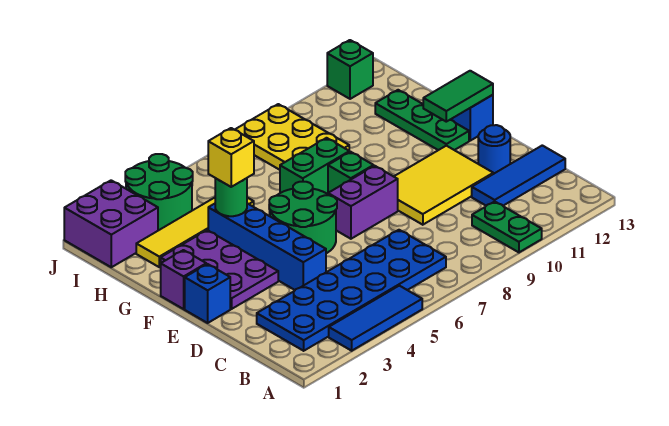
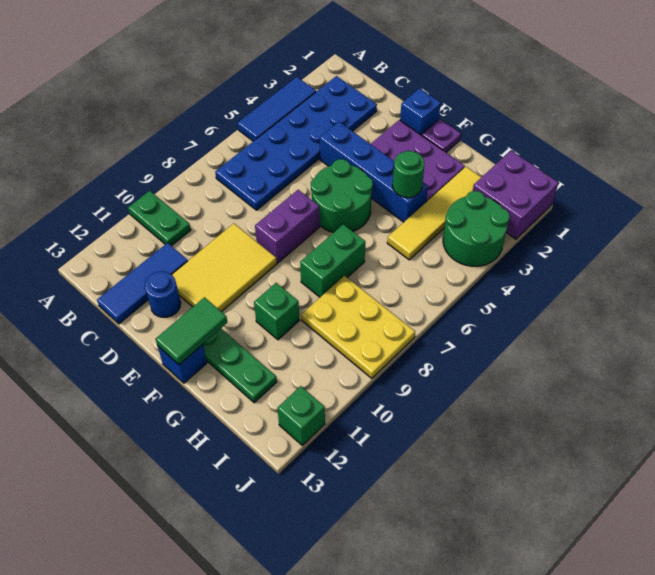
purple 1x1 brick [161,250,206,309] -> purple 1x1 plate [422,119,461,152]
green 1x1 brick [328,152,374,193] -> green 1x1 brick moved to [254,283,299,340]
yellow 1x1 brick [208,128,254,187] -> none

